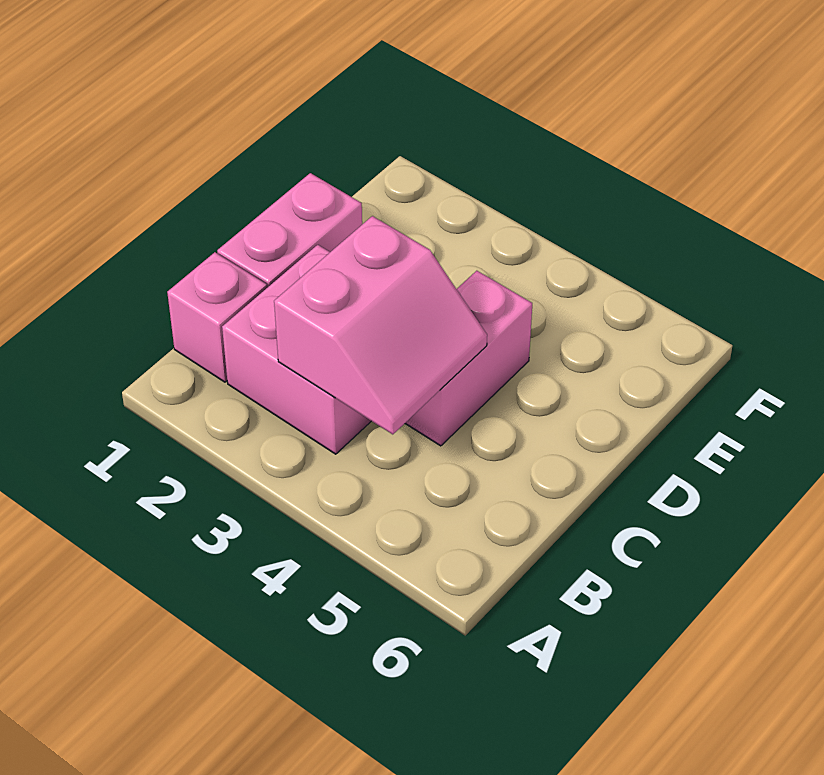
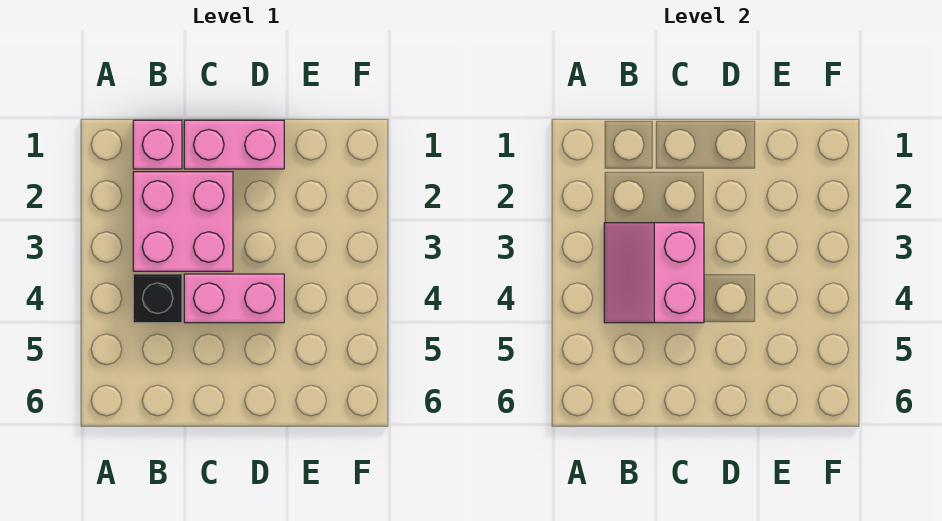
pink 2x2 slope [274,216,487,434] -> pink 2x2 slope turned to [604,223,704,323]
none -> black 1x1 brick [133,274,182,323]

